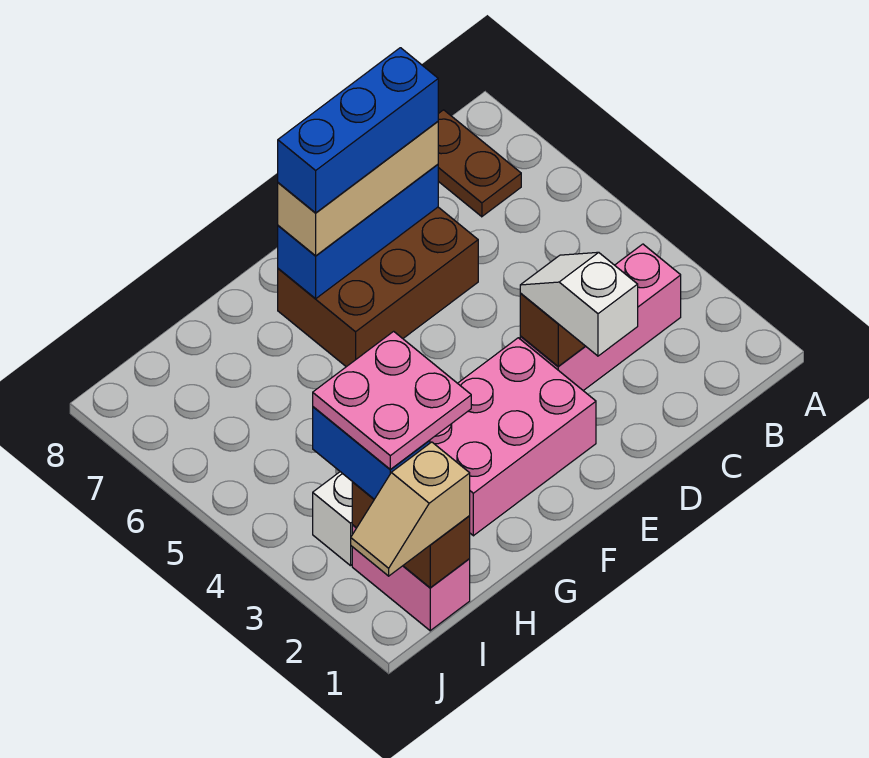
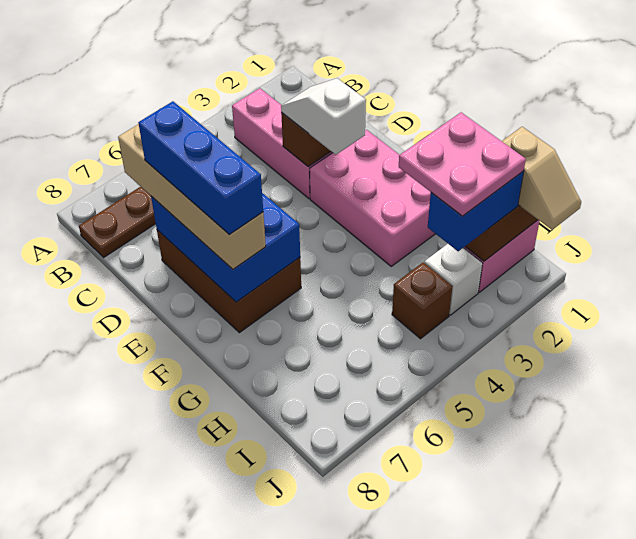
white 1x2 slope [520,252,638,356] -> white 1x2 slope turned to [281,78,366,155]
blue 1x3 brick [278,164,438,299] -> blue 2x3 brick [151,193,300,302]
tan 1x3 brick [278,122,438,256] -> tan 1x4 brick [118,124,266,269]
none -> brown 1x1 brick [392,262,453,339]

